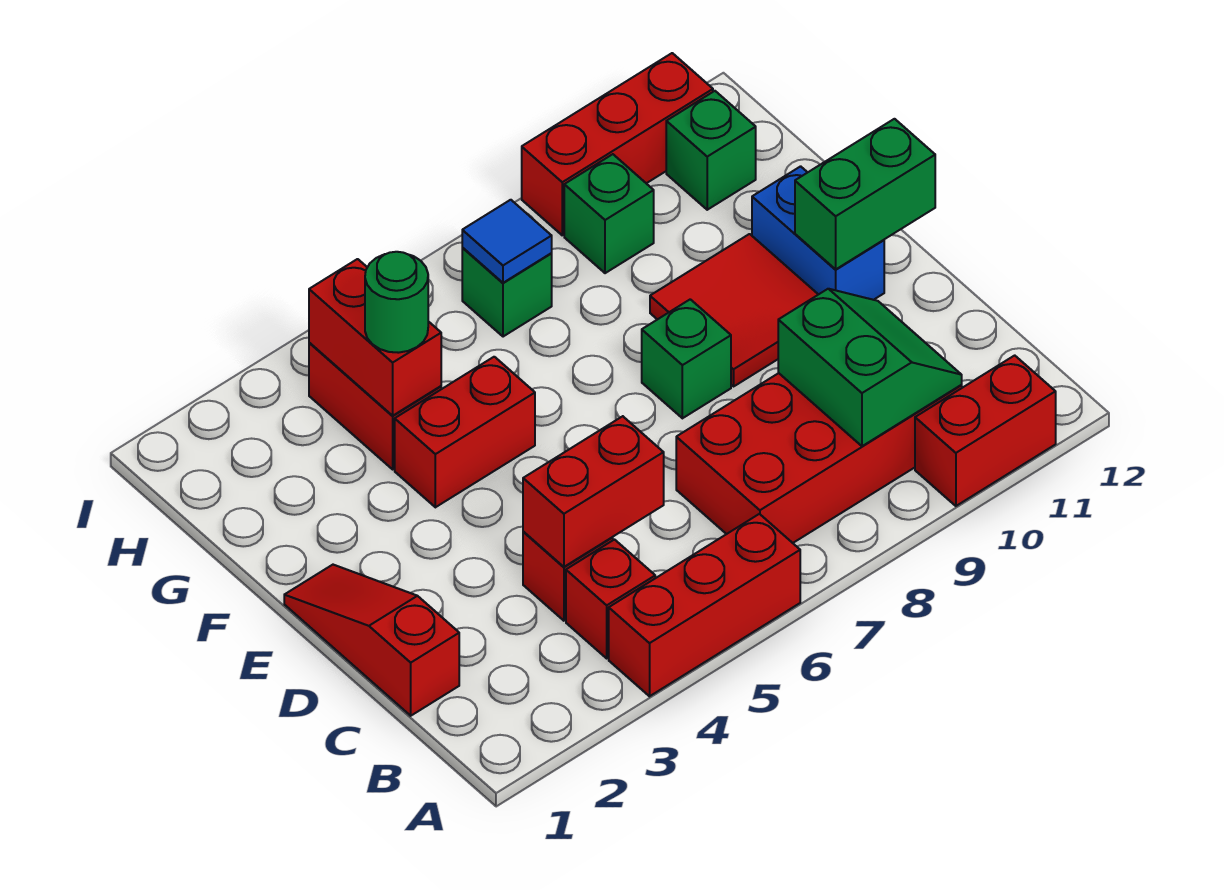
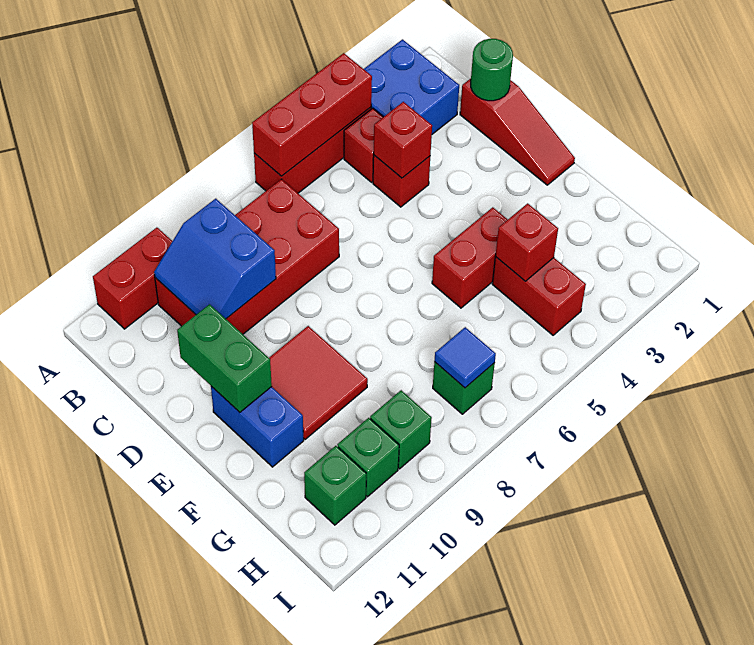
none -> blue 2x2 brick [364,39,459,134]
green 2x2 slope [778,289,962,446] -> blue 2x2 slope [154,199,276,319]
red 1x2 brick [523,416,664,567] -> red 1x1 brick [374,102,432,178]
green 1x1 brick [642,299,731,418] -> green 1x1 brick moved to [337,418,399,497]
green 1x2 brick [795,119,935,270] -> green 1x2 brick turned to [177,304,272,412]
red 1x2 brick [309,259,441,416] -> red 1x1 brick [496,203,558,281]
green 1x1 round brick [365,252,428,353] -> green 1x1 round brick moved to [471,39,513,101]
red 1x3 brick [522,53,713,235] -> red 1x3 brick moved to [252,53,372,176]

